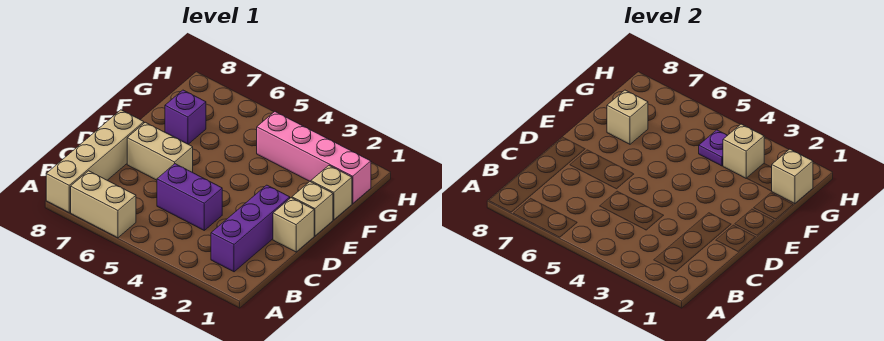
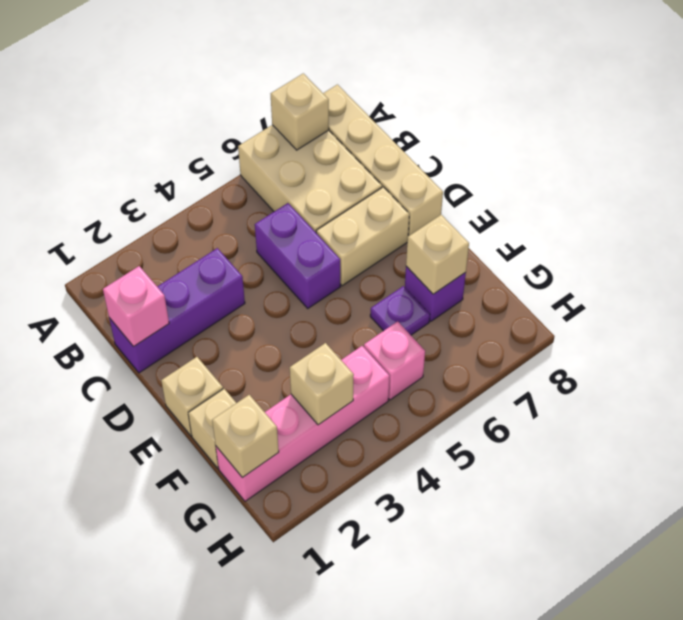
tan 1x2 brick [71,171,136,238] -> tan 2x3 brick [238,125,382,232]
purple 1x3 brick [211,185,290,272] -> purple 1x3 brick turned to [109,248,245,373]
none -> pink 1x1 brick [103,266,169,346]
purple 1x2 brick [157,164,222,230] -> purple 1x2 brick turned to [255,203,340,308]
tan 1x1 brick [273,198,314,252] -> tan 1x1 brick moved to [271,73,329,150]
purple 1x1 plate [699,130,727,166] -> purple 1x1 plate moved to [370,286,430,335]
none -> pink 1x1 brick [364,321,425,400]

